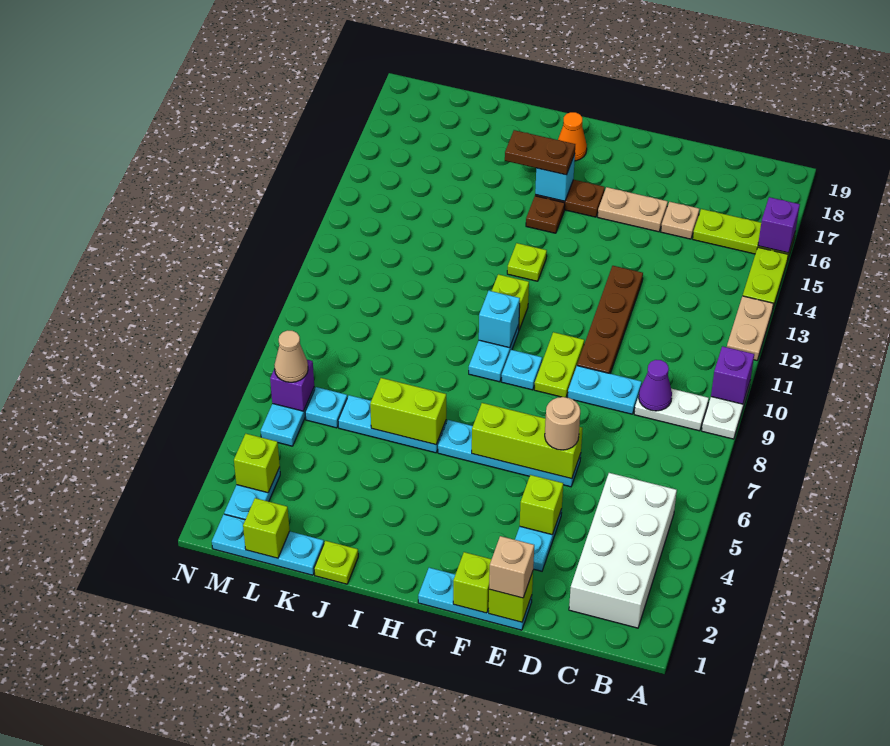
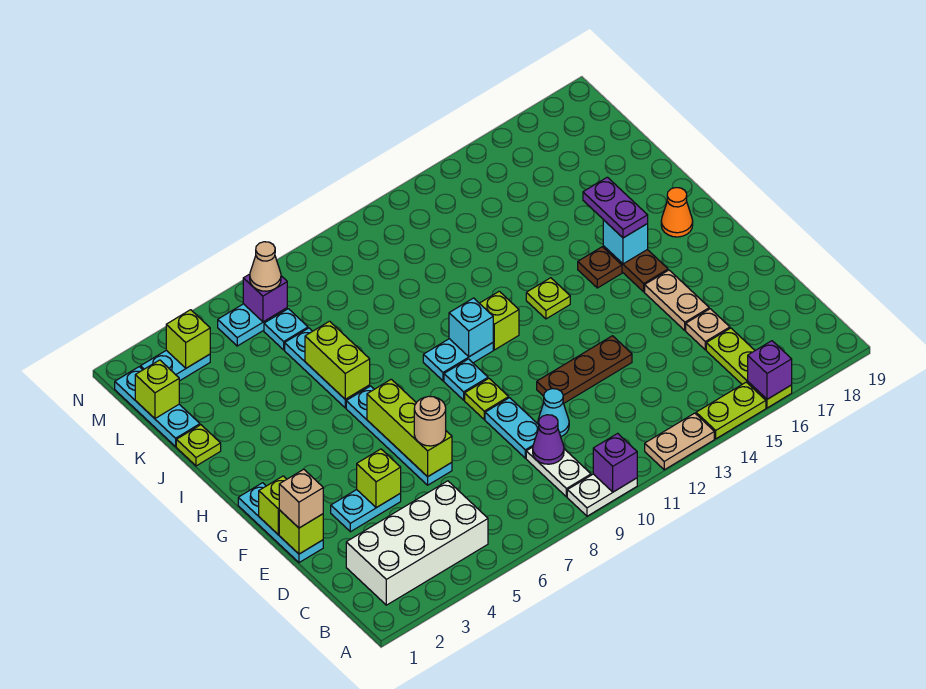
none -> cyan 1x1 cone [538,389,569,436]
brown 1x4 plate [577,266,643,374] -> brown 1x3 plate [537,336,632,403]
lime 1x2 plate [534,332,584,397] -> lime 1x1 plate [465,379,509,419]
brown 1x2 plate [505,130,575,175] -> purple 1x2 plate [583,177,648,238]

